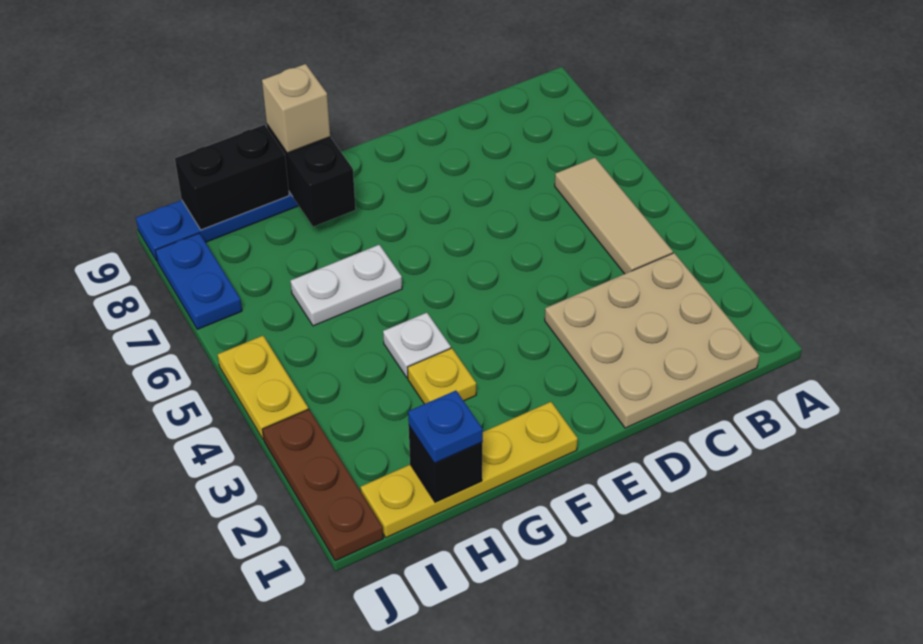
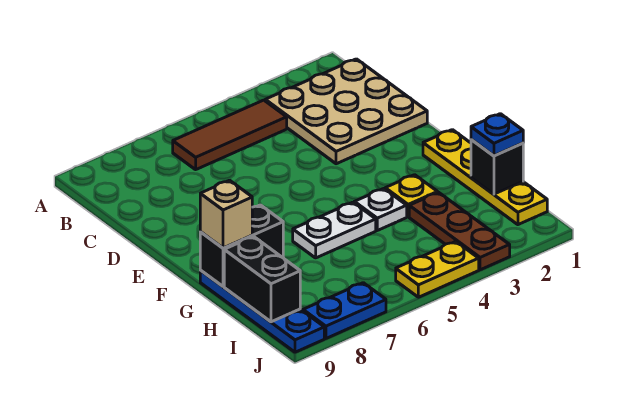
tan 1x3 tile [555,158,673,274] -> brown 1x3 tile [173,100,287,170]
white 1x2 plate [291,245,402,326] -> white 1x2 plate turned to [293,202,376,258]
brown 1x3 plate [262,409,383,561] -> brown 1x3 plate turned to [409,192,510,270]

